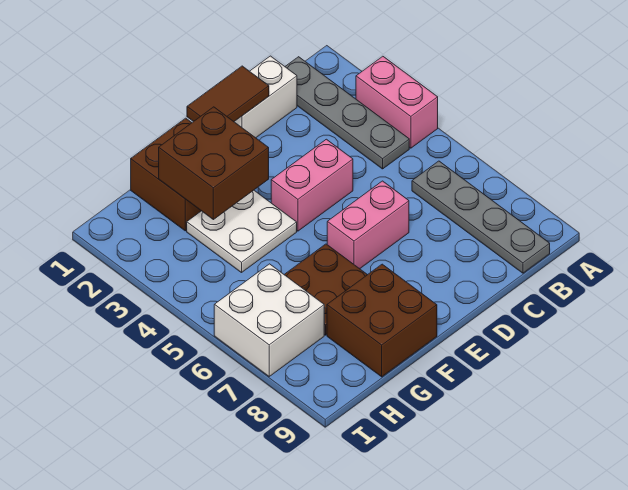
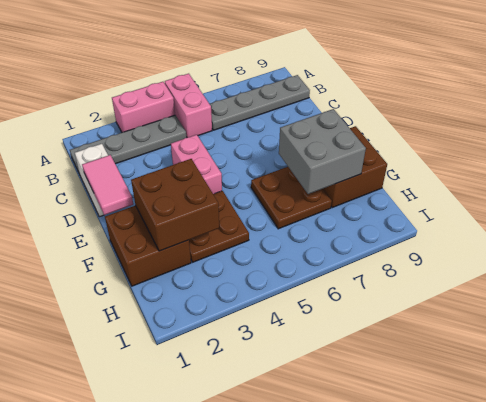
brown 1x2 tile [187,66,269,122] -> pink 1x2 tile [82,155,133,215]
pink 1x2 brick [327,181,409,269] -> pink 1x2 brick moved to [165,74,212,138]
white 2x2 plate [187,190,297,273] -> brown 2x2 plate [189,191,249,262]
none -> grey 2x2 brick [279,109,366,194]
white 2x2 brick [214,264,324,376] -> none

